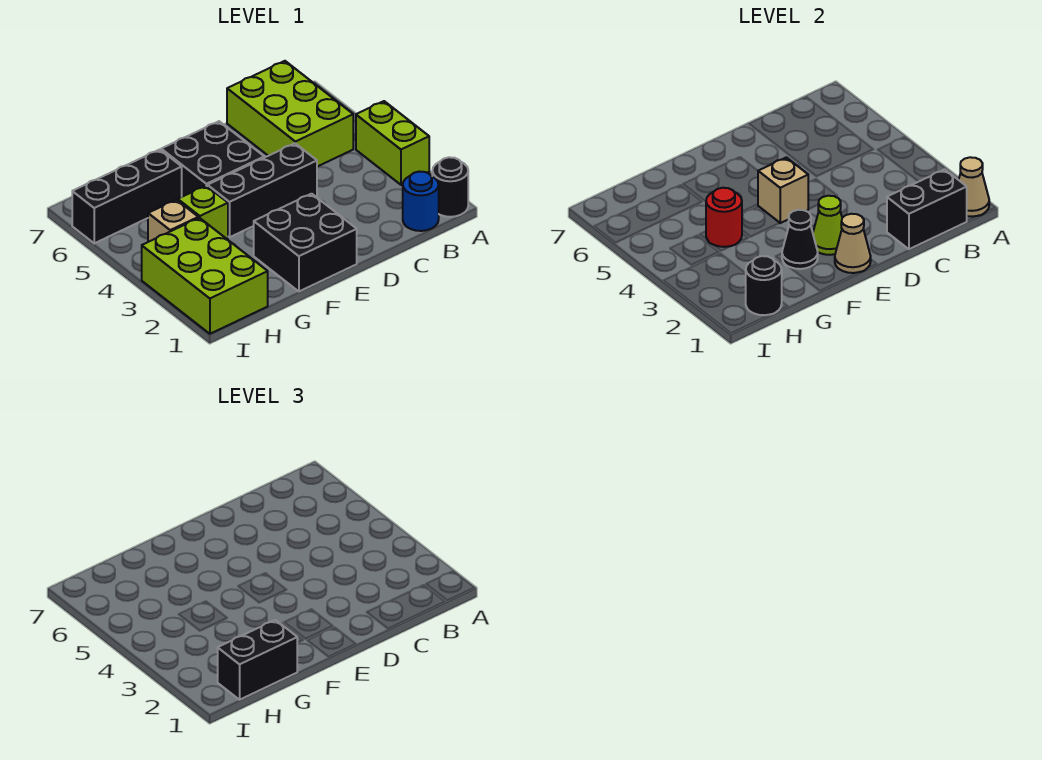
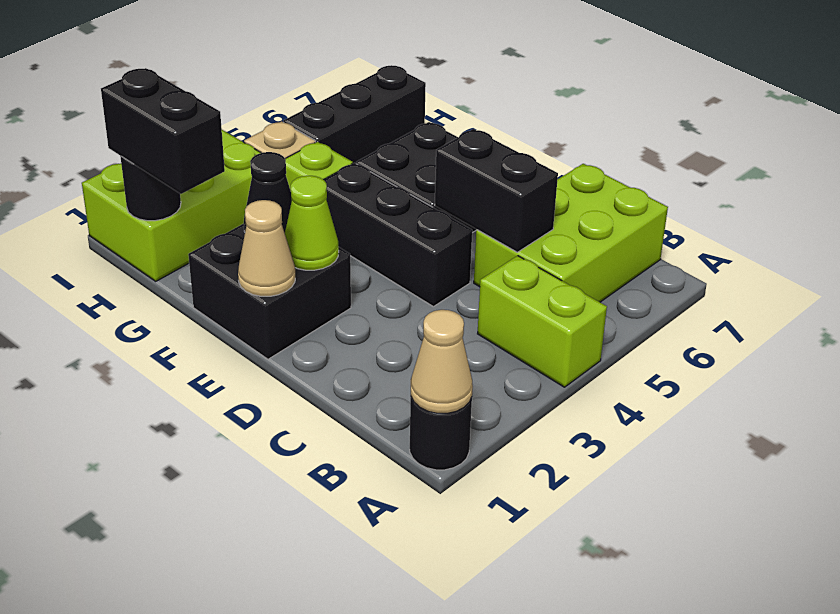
lime 1x2 brick [356,101,429,185] -> lime 1x2 brick turned to [478,256,607,387]
blue 1x1 round brick [403,172,439,231] -> none
black 1x2 brick [887,169,967,249] -> black 1x2 brick moved to [435,129,558,252]
tan 1x1 brick [758,157,808,223] -> none
red 1x1 round brick [706,188,742,247] -> none
black 1x3 brick [72,149,182,243] -> black 1x3 brick turned to [283,65,426,163]

